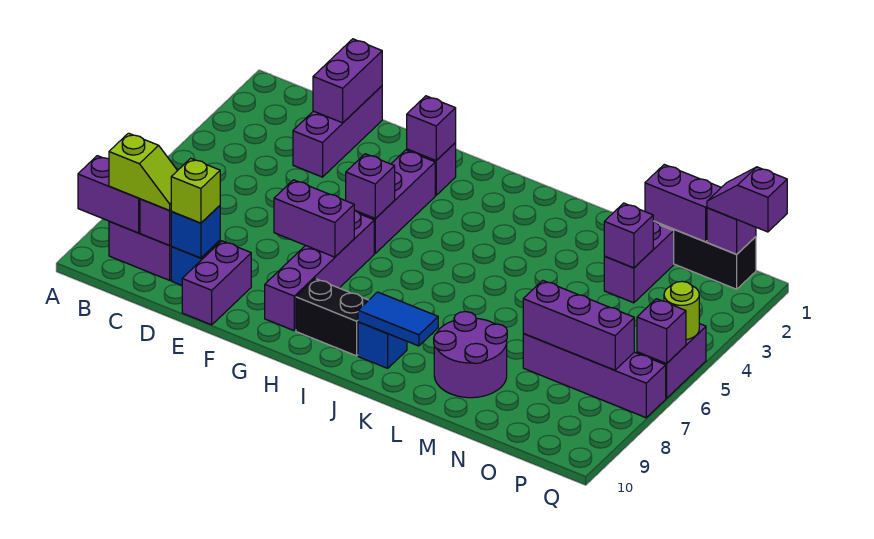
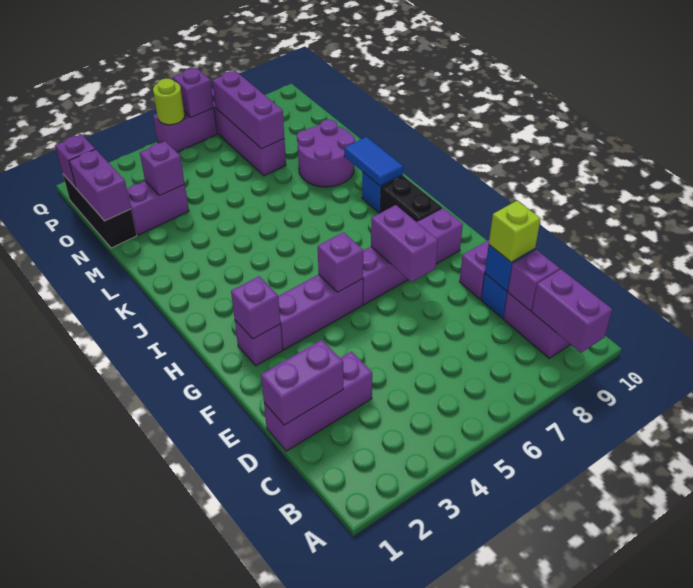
lime 1x2 slope [109,133,178,211] -> none
purple 1x2 slope [707,167,787,232] -> none

